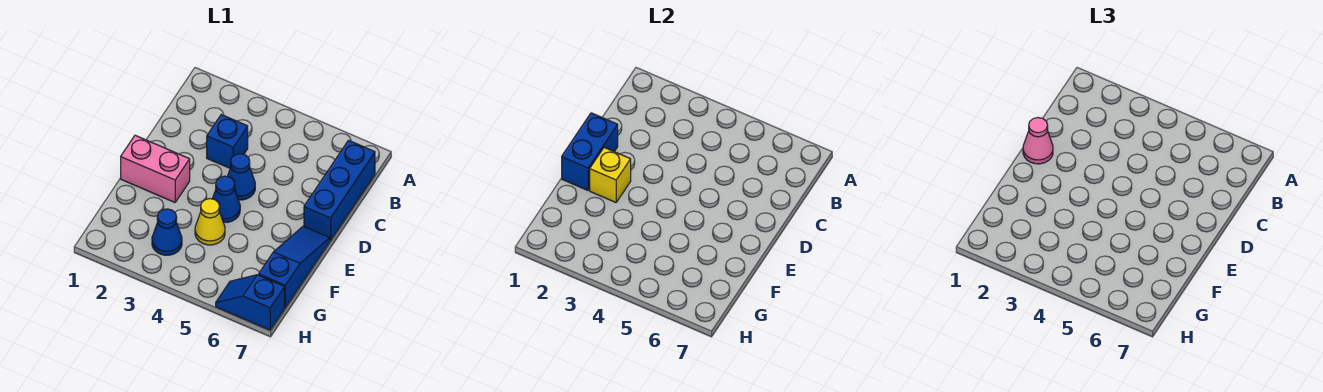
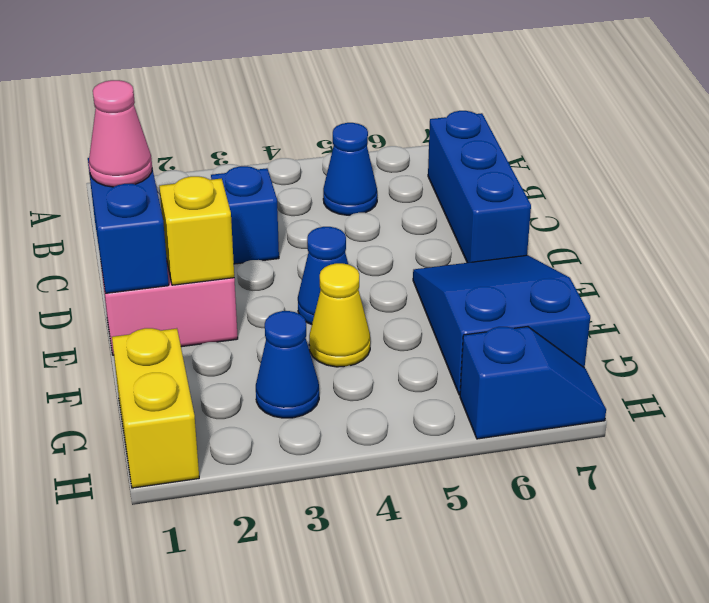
blue 1x1 cone [227,154,255,200] -> blue 1x1 cone moved to [323,123,377,215]
blue 1x3 slope [259,226,330,308] -> blue 2x3 slope [413,255,590,395]
none -> yellow 1x2 brick [112,328,199,488]
blue 1x2 slope [216,275,285,330] -> blue 1x2 slope turned to [460,327,606,439]

